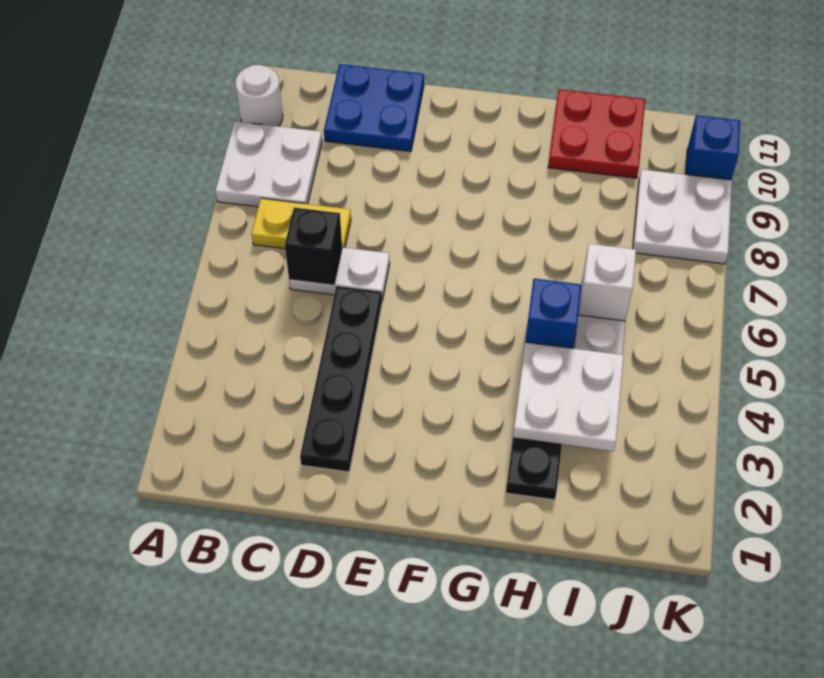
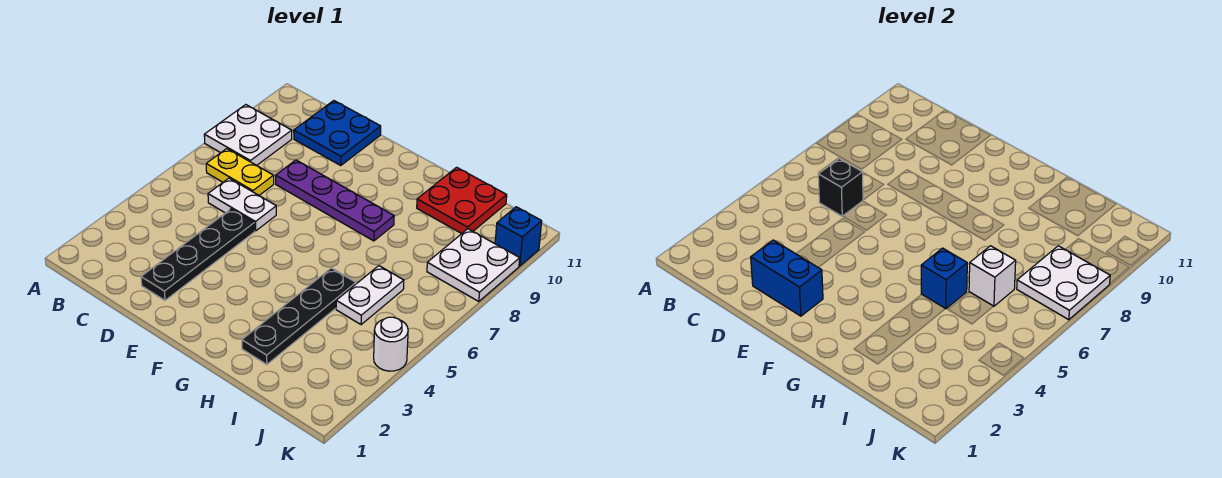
white 1x1 round brick [235,65,283,126] -> white 1x1 round brick moved to [374,317,408,371]
none -> blue 1x2 brick [751,240,823,316]
none -> purple 1x4 plate [276,160,394,241]
white 2x2 plate [513,342,624,451] -> white 2x2 plate moved to [1017,246,1110,320]

